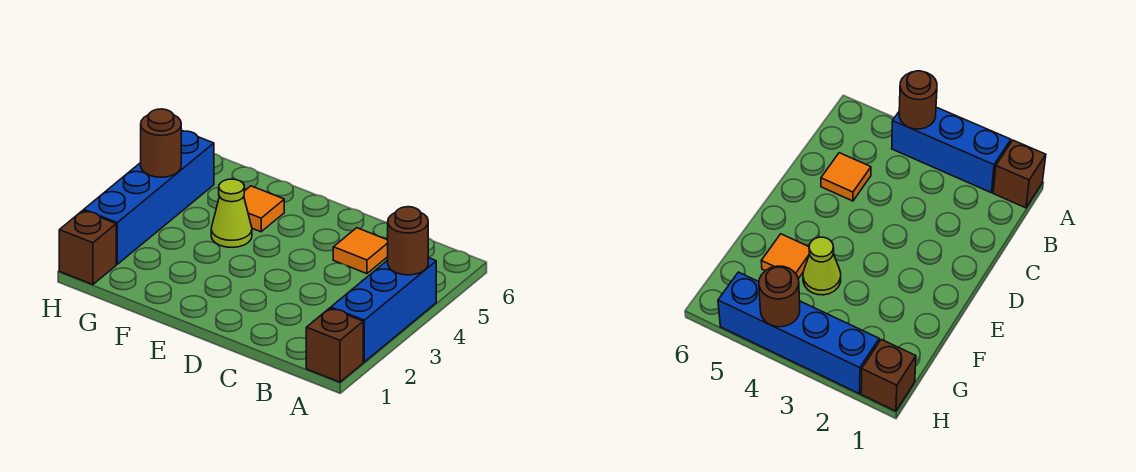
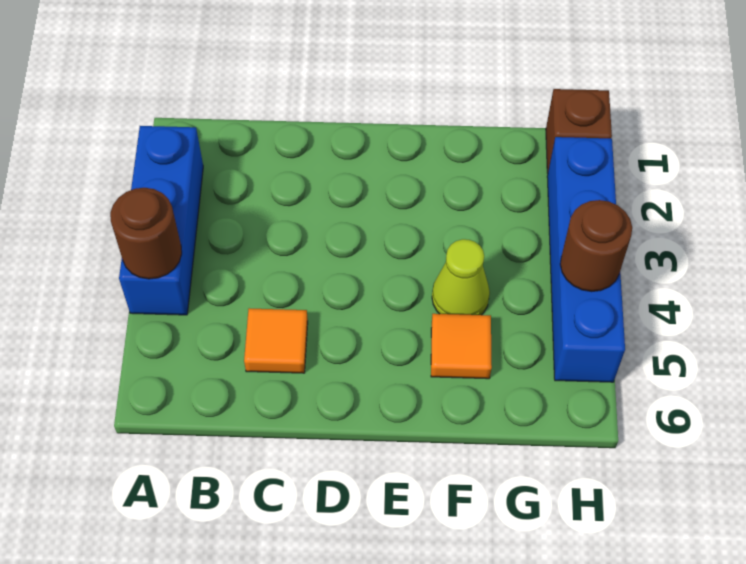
brown 1x1 brick [306,308,363,382] -> none

